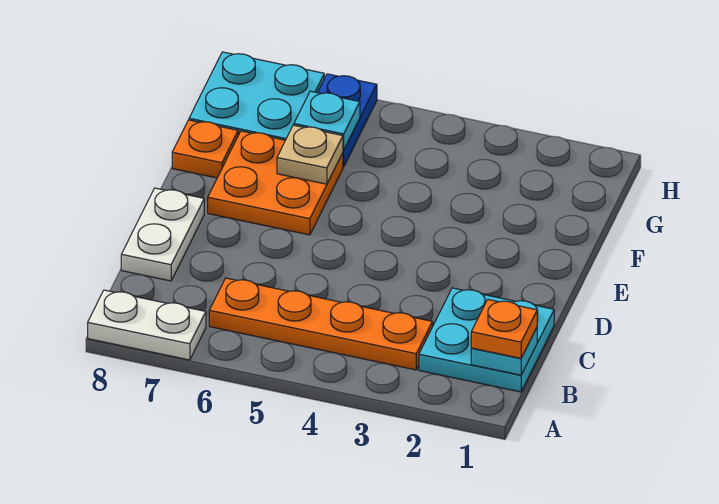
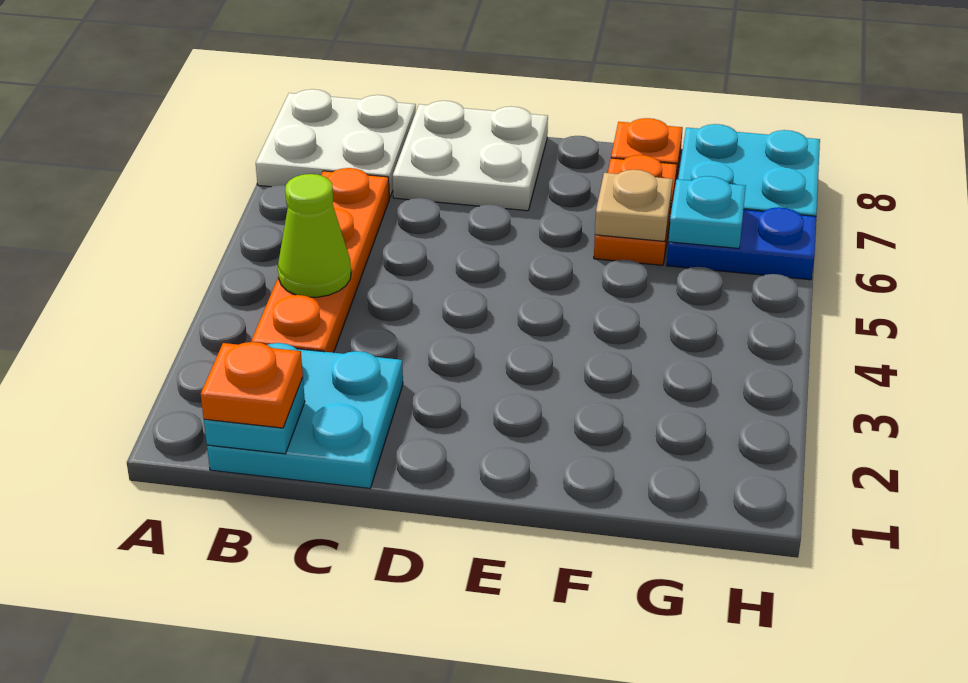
white 1x2 plate [88,290,206,360] -> white 2x2 plate [256,89,416,198]
none -> lime 1x1 cone [278,174,351,297]
white 1x2 plate [121,188,204,281] -> white 2x2 plate [393,101,548,211]
orange 2x2 plate [208,131,343,235] -> orange 1x2 plate [594,155,677,265]

